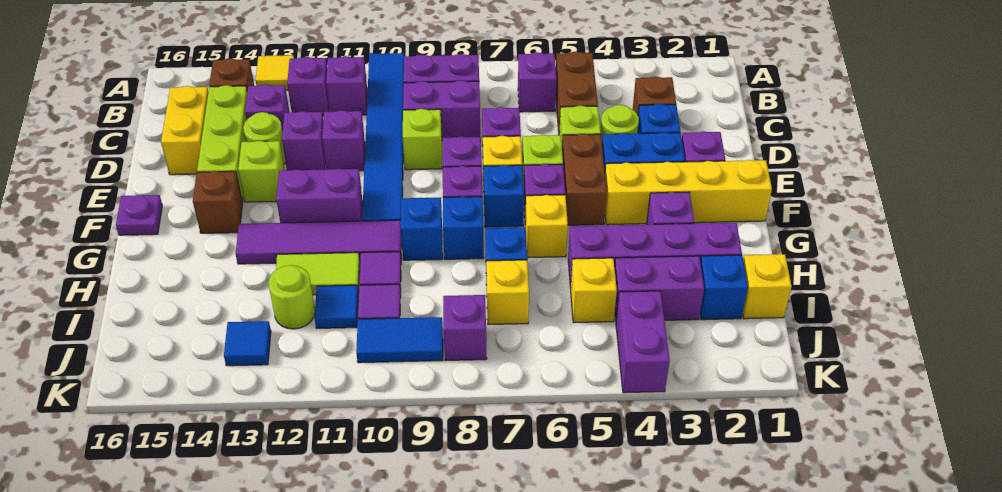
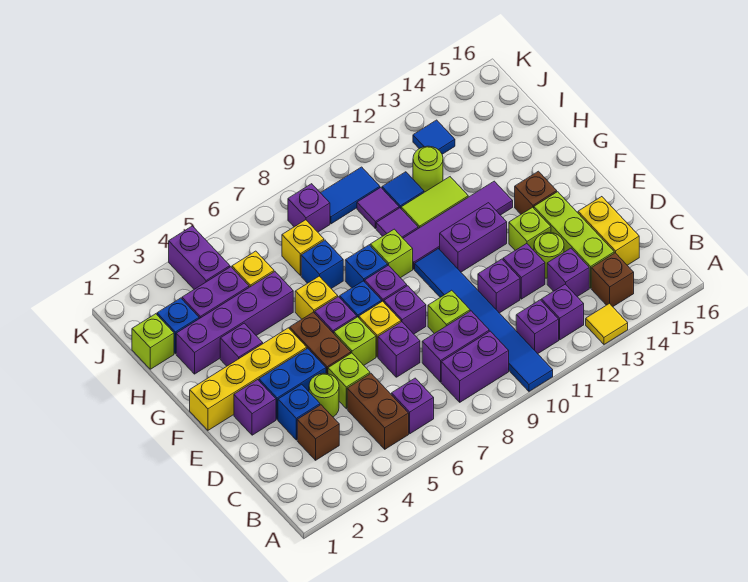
purple 1x1 plate [116,195,162,235] -> none
blue 1x1 brick [401,198,443,260] -> lime 1x1 brick [370,229,413,278]
yellow 1x1 brick [743,254,791,319] -> lime 1x1 brick [132,314,174,369]

